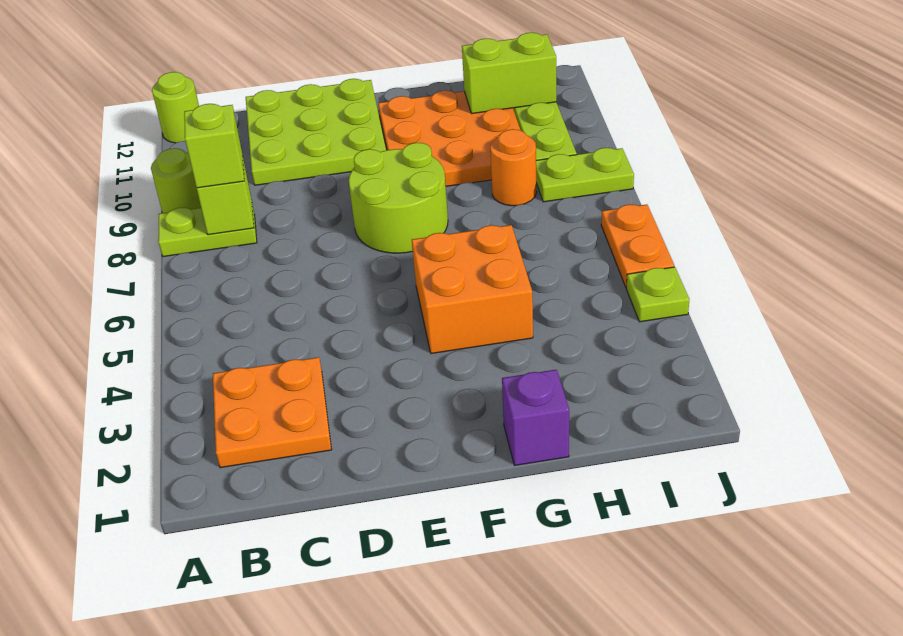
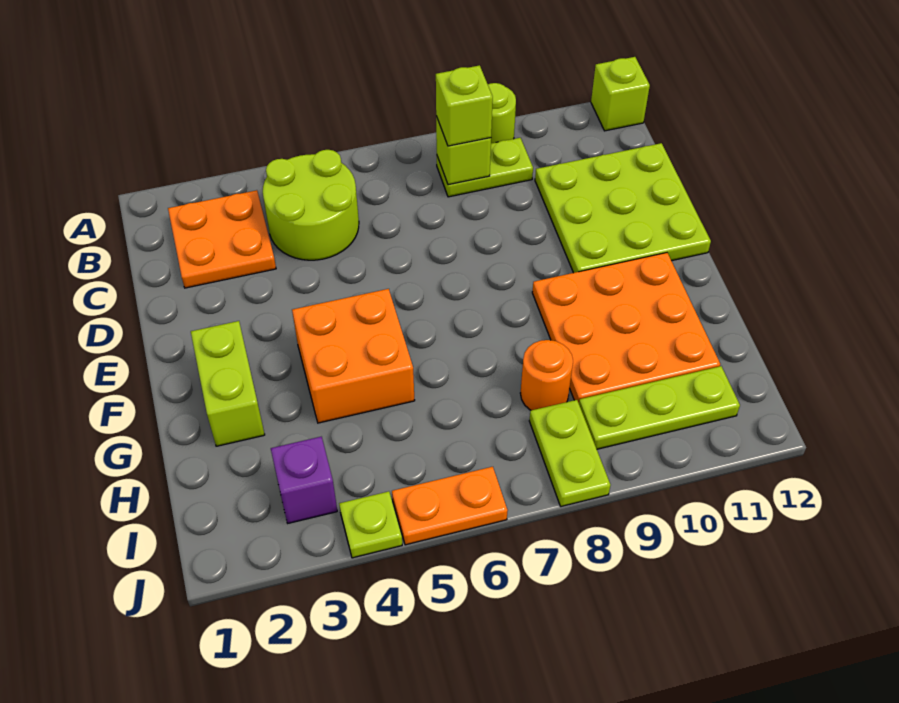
lime 1x2 plate [158,204,257,257] -> lime 1x2 plate turned to [437,138,533,197]
lime 1x1 round brick [152,72,199,143] -> lime 1x1 brick [591,57,650,131]
lime 2x2 round brick [349,143,448,253] -> lime 2x2 round brick moved to [263,150,359,260]
purple 1x1 brick [502,370,569,465] -> purple 1x1 brick moved to [271,437,337,523]
lime 1x2 brick [462,33,556,114] -> lime 1x2 brick moved to [191,321,265,446]

